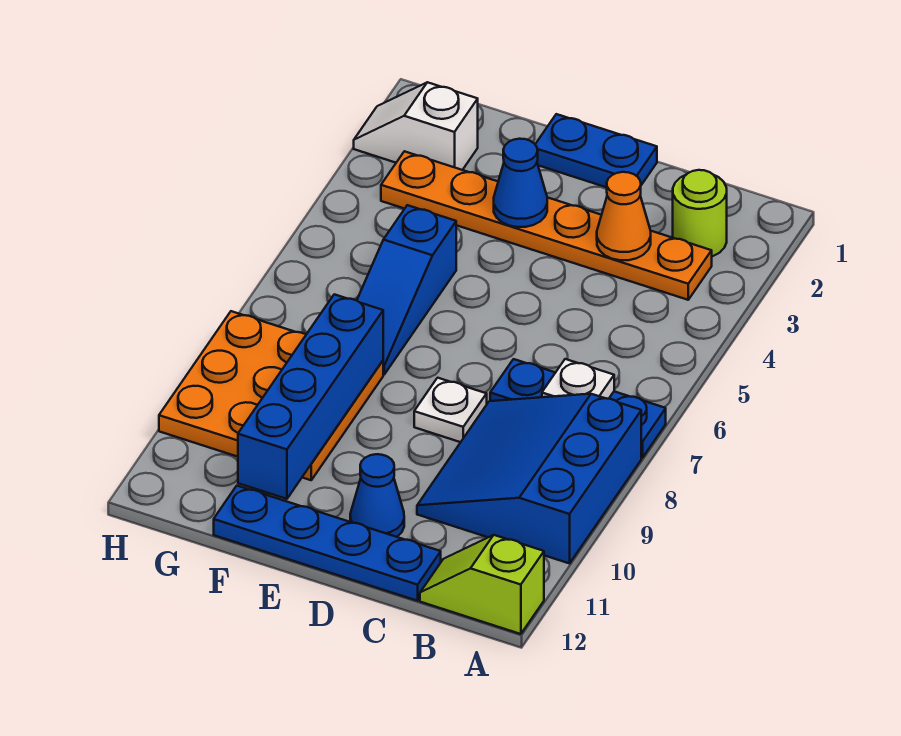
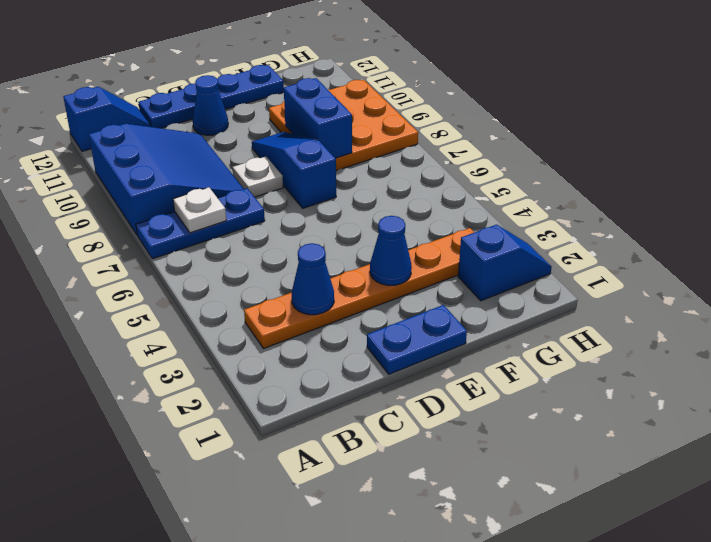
lime 1x2 slope [420,535,544,634] -> blue 1x2 slope [63,87,151,151]
lime 1x1 round brick [673,170,727,256] -> none
orange 1x1 cone [597,172,651,260] -> blue 1x1 cone [292,243,334,315]
blue 1x3 slope [357,205,456,374] -> blue 1x3 slope moved to [252,132,336,208]
blue 1x4 brick [238,294,383,499] -> blue 1x2 brick [284,78,352,158]
white 1x2 slope [354,82,478,170] -> blue 1x2 slope [458,225,551,301]

